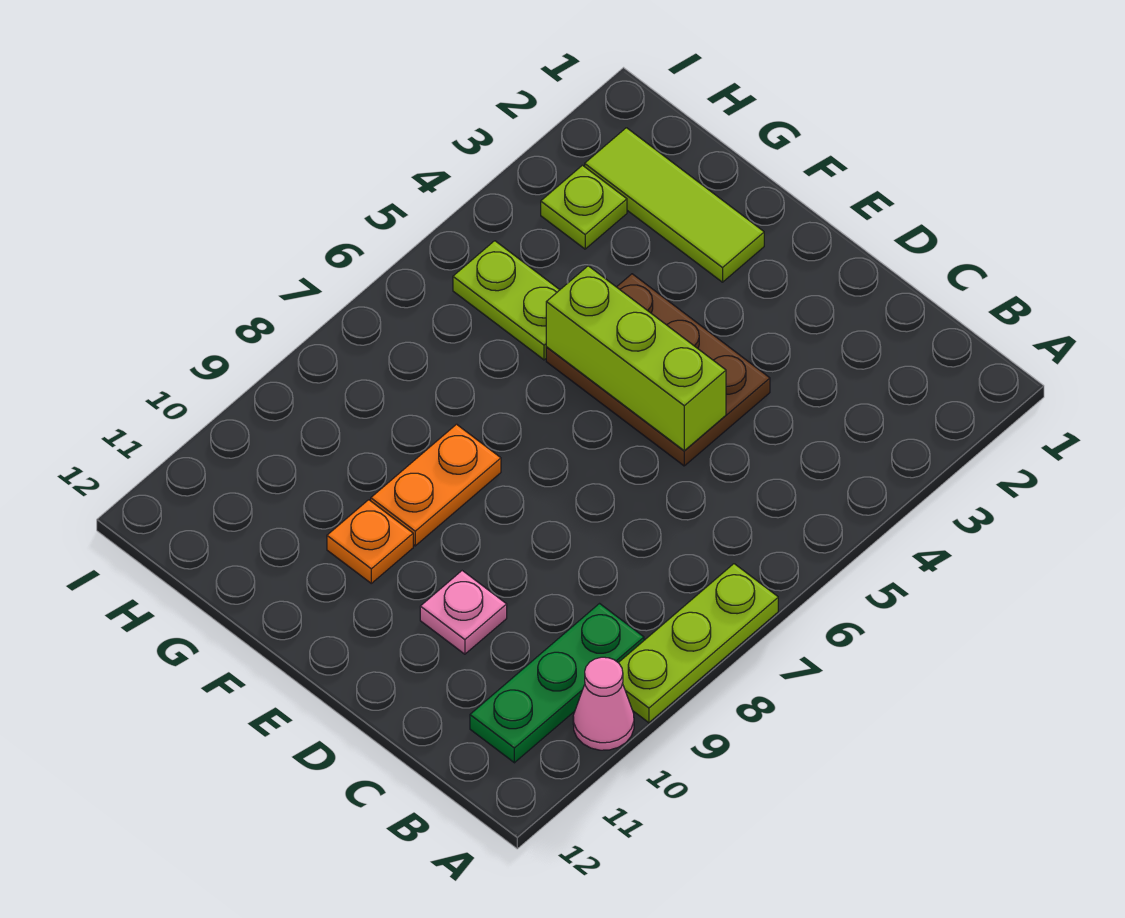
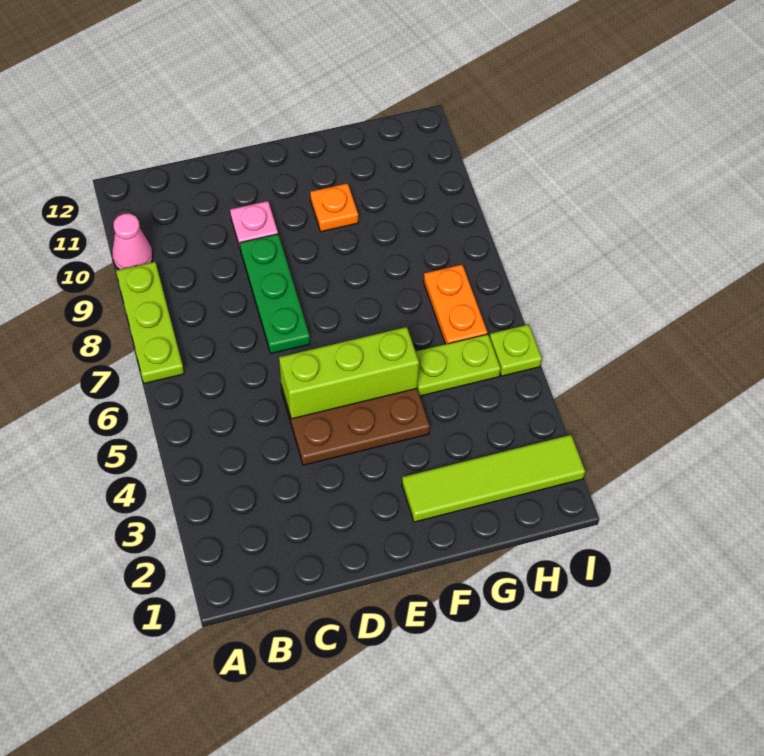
green 1x3 plate [470,604,644,763] -> green 1x3 plate moved to [240,234,310,354]
lime 1x3 tile [585,128,764,282] -> lime 1x4 tile [402,435,585,522]
orange 1x2 plate [371,424,501,546] -> orange 1x2 plate moved to [424,265,487,344]
lime 1x1 plate [541,165,627,249] -> lime 1x1 plate moved to [490,324,542,376]

